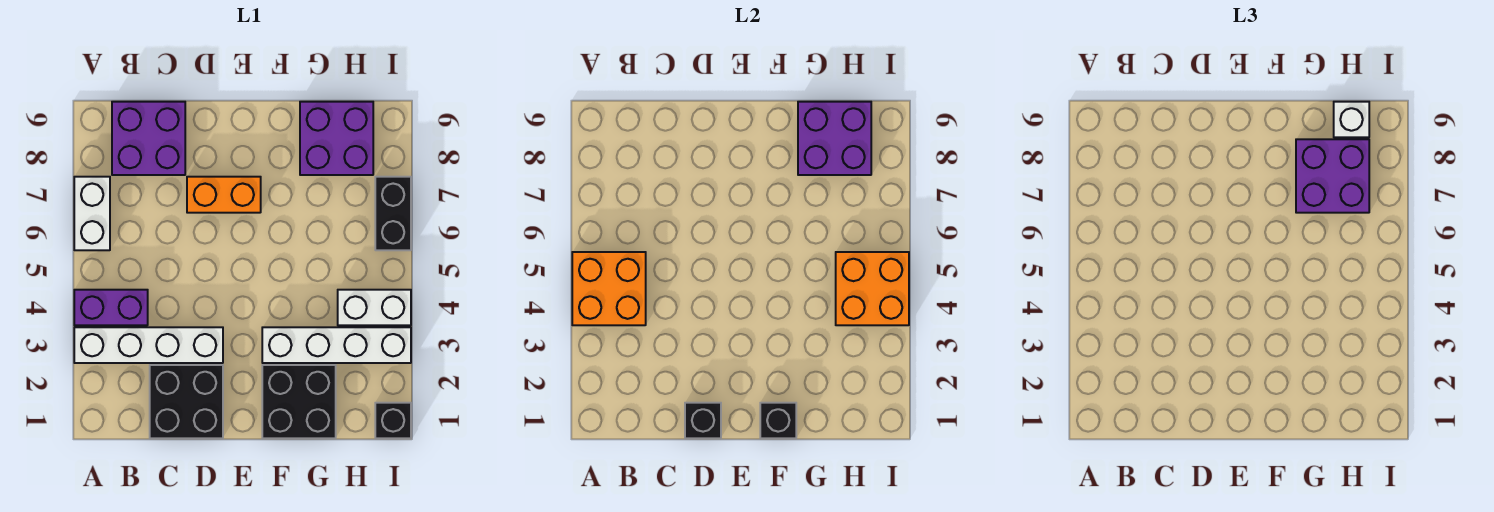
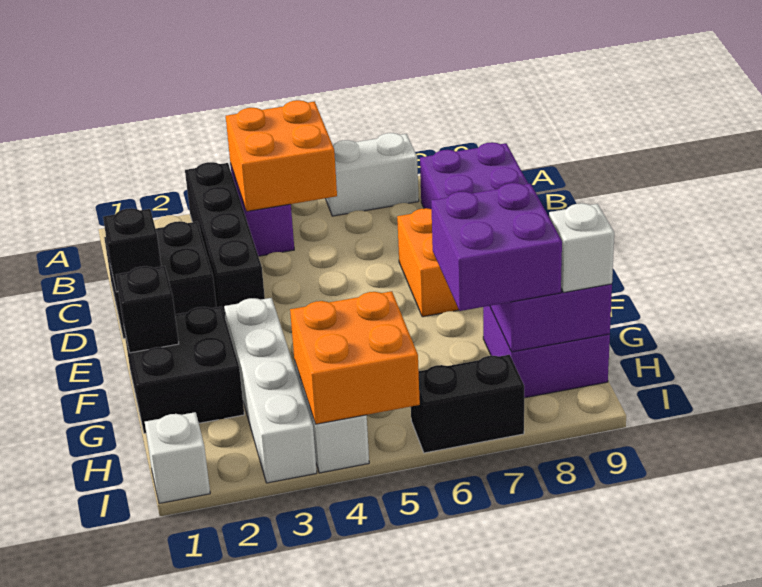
white 1x4 brick [74,327,223,363] -> black 1x4 brick [185,162,265,319]
black 1x1 brick [375,403,411,438] -> white 1x1 brick [145,412,210,503]

